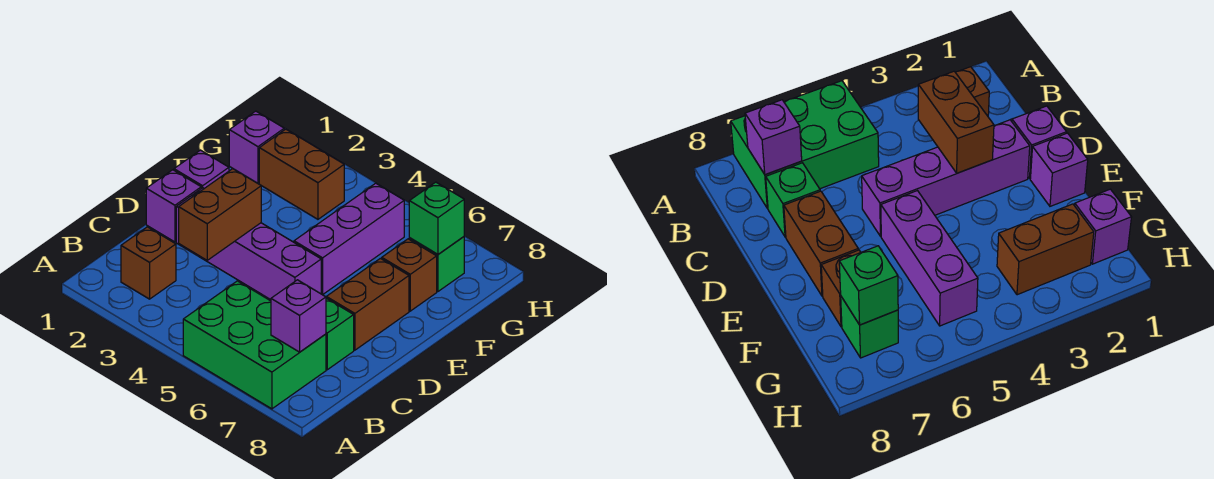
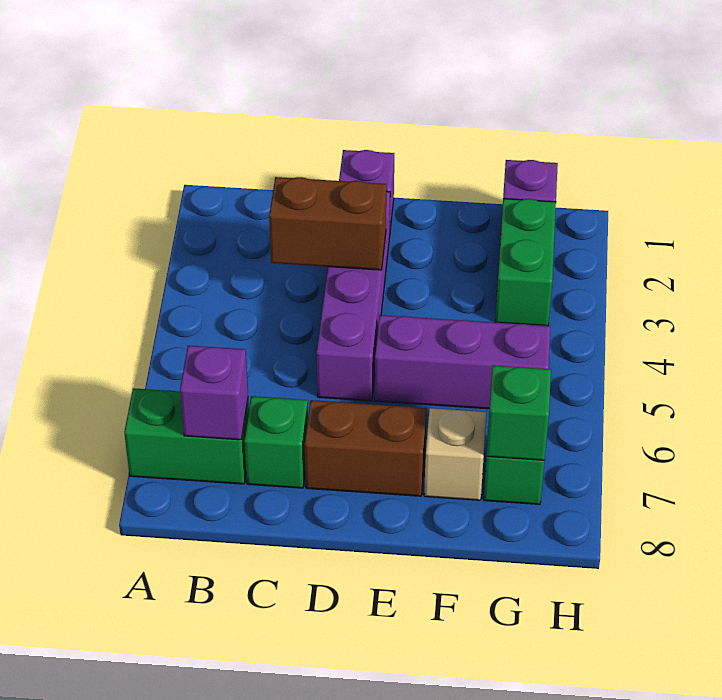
green 2x3 brick [183,281,326,409] -> green 1x2 brick [124,388,249,484]
brown 1x1 brick [121,227,176,299] -> none
purple 1x1 brick [174,150,229,188] -> none
brown 1x1 brick [382,239,437,311] -> tan 1x1 brick [424,408,486,500]
brown 1x2 brick [259,129,344,219] -> green 1x2 brick [495,199,556,326]

